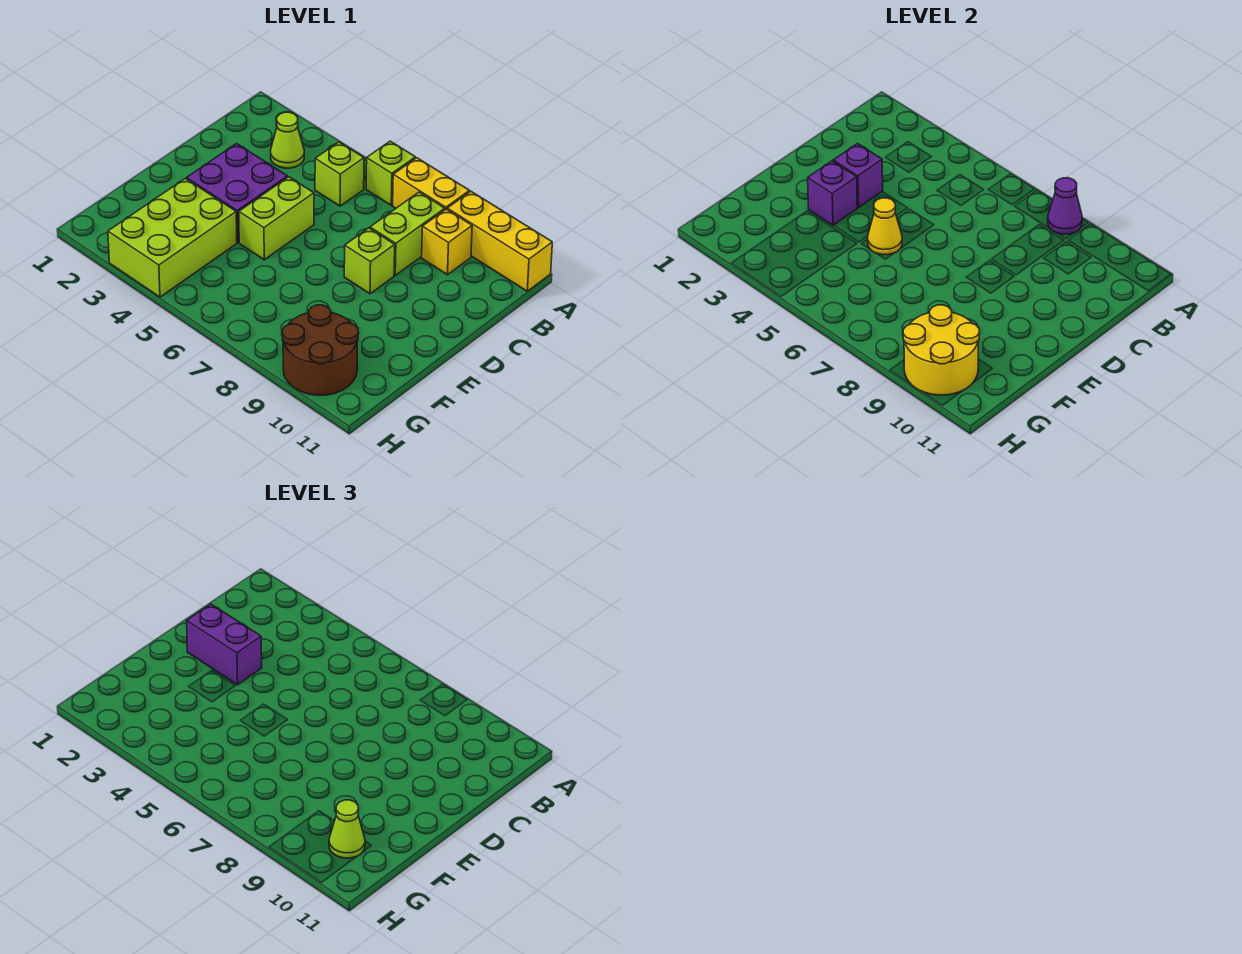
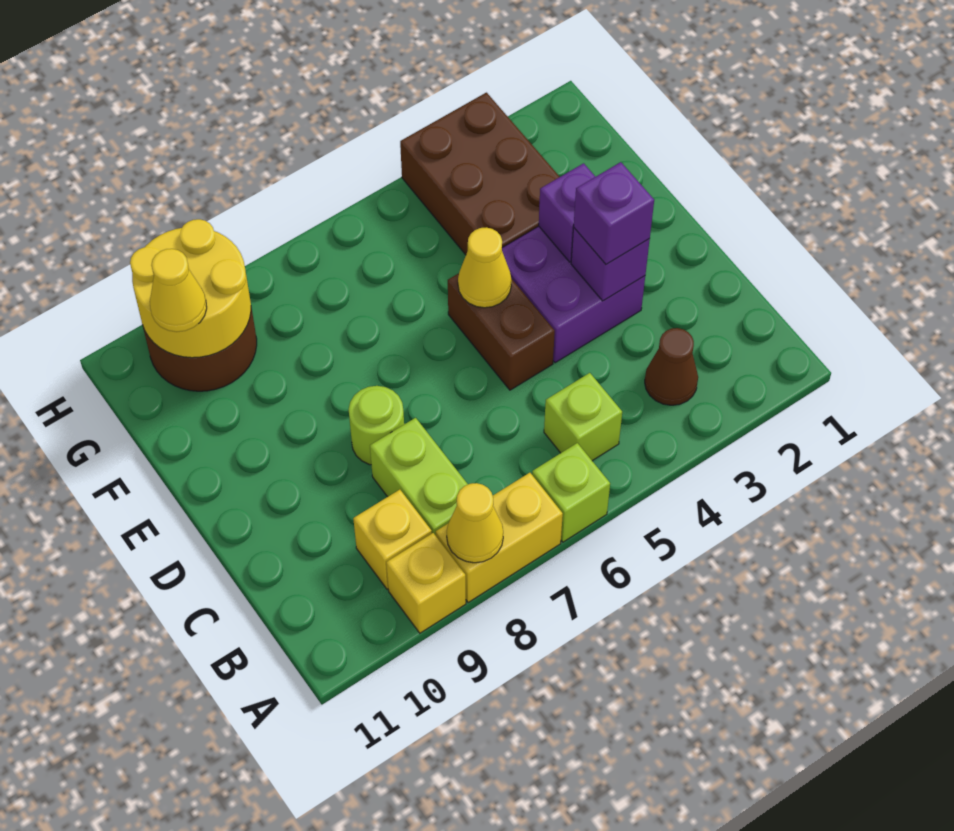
purple 1x1 cone [1048,178,1082,234] -> yellow 1x1 cone [447,483,503,563]
yellow 1x3 brick [447,191,552,291] -> yellow 1x1 brick [386,533,466,633]
lime 1x1 cone [271,112,304,168] -> brown 1x1 cone [645,328,698,405]
purple 1x2 brick [187,604,262,685] -> purple 1x1 brick [574,162,654,264]
lime 1x2 brick [239,177,314,260] -> brown 1x2 brick [448,273,555,390]
lime 1x1 brick [344,228,395,294] -> lime 1x1 round brick [349,386,404,465]
lime 2x3 brick [108,178,237,297] -> brown 2x3 brick [400,93,560,255]
lime 1x1 cone [329,800,365,858] -> yellow 1x1 cone [150,249,207,332]

